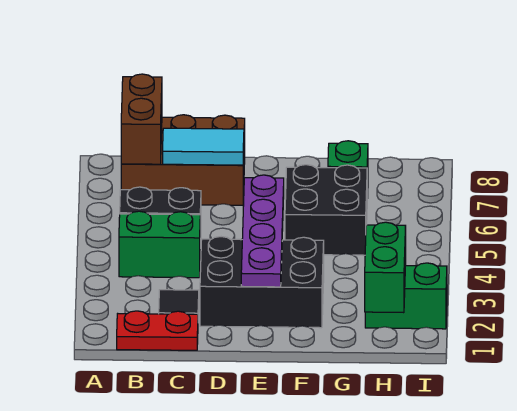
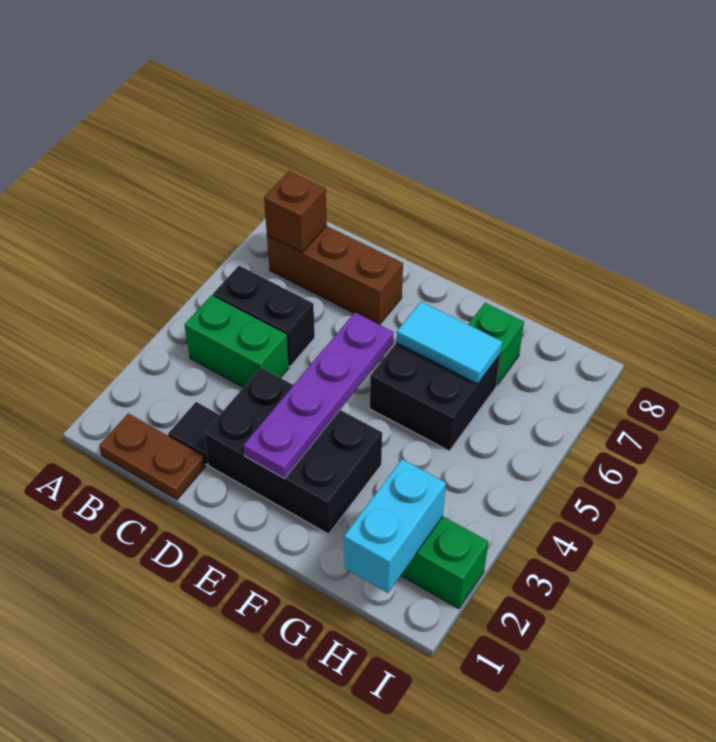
red 1x2 plate [117,311,198,350] -> brown 1x2 plate [99,413,205,500]
brown 2x3 brick [121,115,245,205] -> brown 1x3 brick [267,226,403,325]
brown 1x2 brick [121,74,162,164] -> brown 1x1 brick [264,171,327,252]
cyan 1x2 tile [163,128,244,165] -> cyan 1x2 tile moved to [396,302,502,384]
green 1x2 brick [365,222,406,313] -> cyan 1x2 brick [344,459,446,593]

